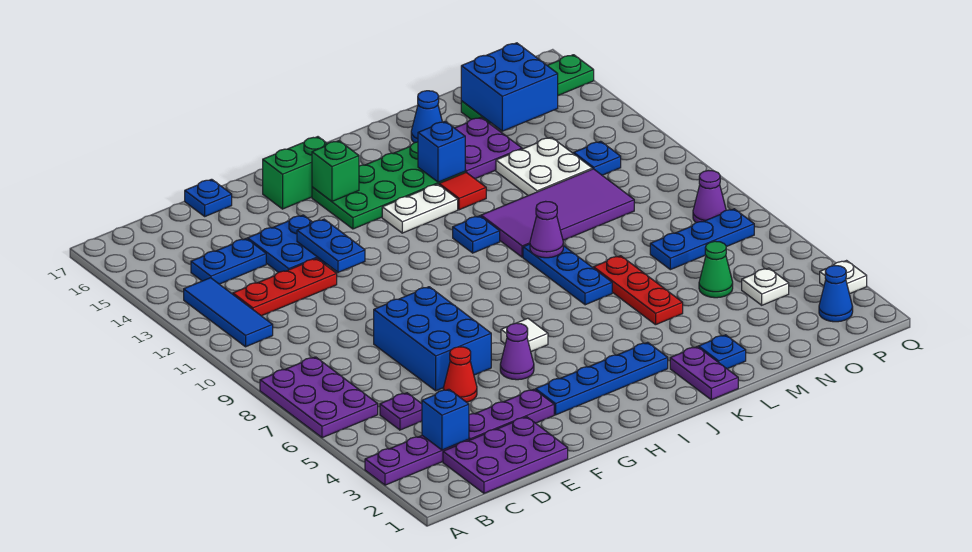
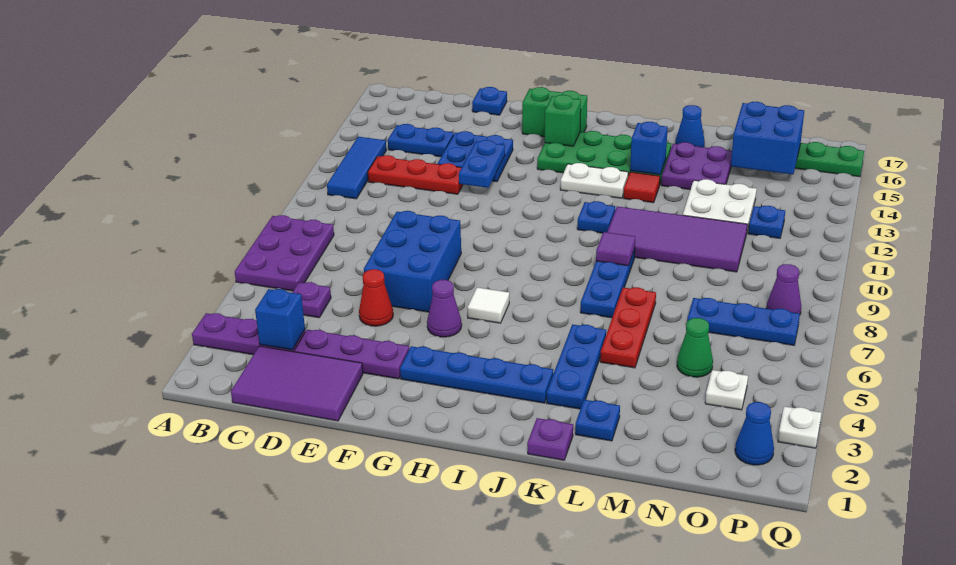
purple 2x3 plate [443,417,568,493] -> purple 2x3 tile [231,346,363,421]
purple 1x2 plate [670,347,738,400] -> purple 1x1 plate [527,418,573,460]
none -> blue 1x3 plate [547,324,606,409]
purple 1x1 cone [530,201,563,258] -> purple 1x1 tile [596,232,635,266]

